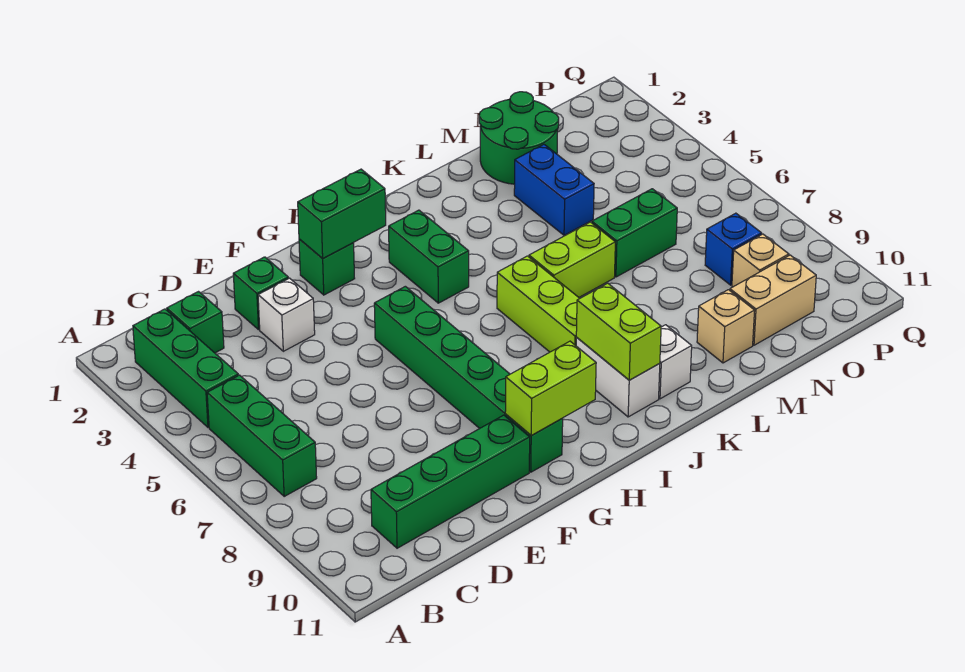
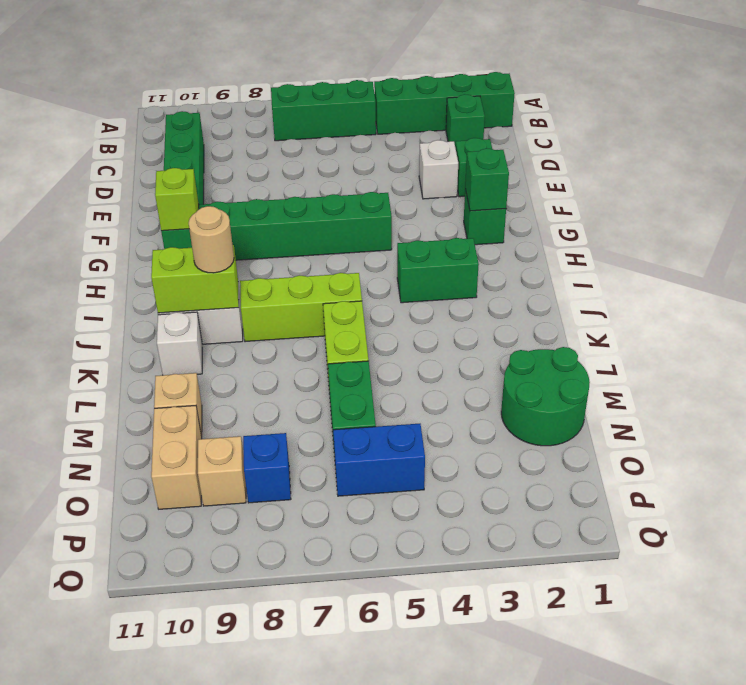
green 1x3 brick [133,309,238,427] -> green 1x4 brick [374,72,515,134]
green 1x2 brick [298,169,386,259] -> green 1x1 brick [465,148,509,211]
lime 1x2 brick [505,341,596,436] -> lime 1x1 brick [155,168,199,231]
none -> tan 1x1 round brick [189,206,234,273]
blue 1x2 brick [514,145,594,235] -> blue 1x2 brick moved to [333,424,425,496]

